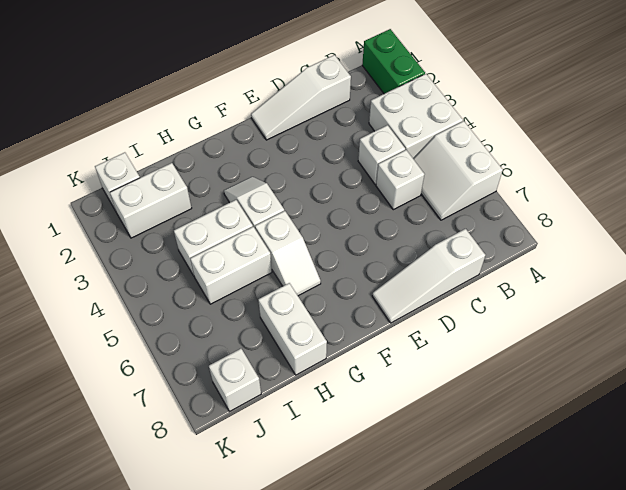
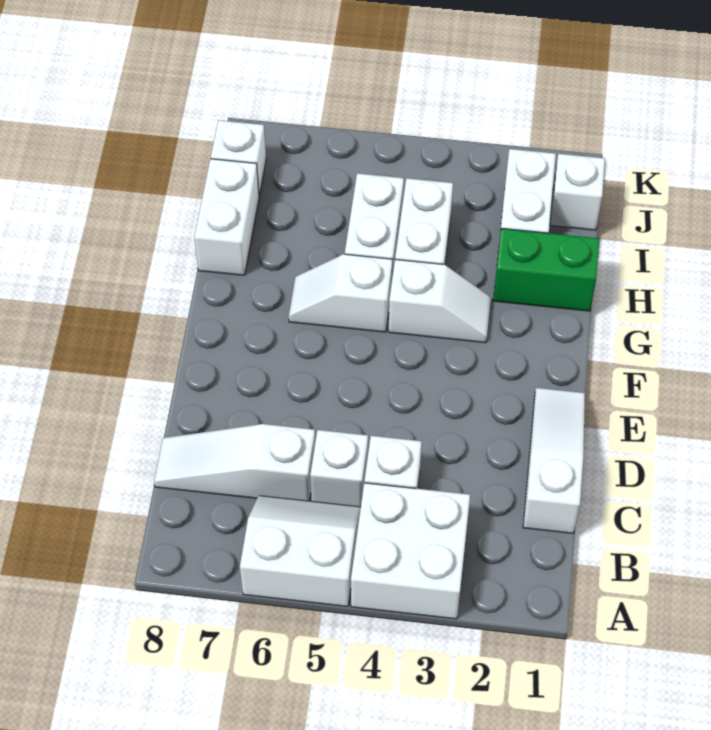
green 1x2 brick [362,29,425,94] -> green 1x2 brick moved to [493,228,599,311]
white 1x3 slope [372,229,485,323] -> white 1x3 slope turned to [154,424,315,501]
white 1x2 brick [258,283,327,375] -> white 1x2 brick turned to [194,159,259,275]

